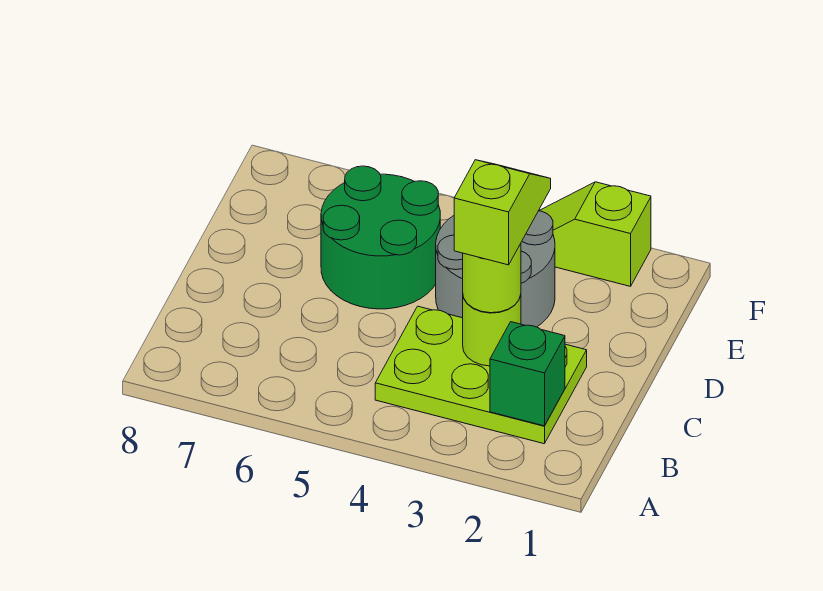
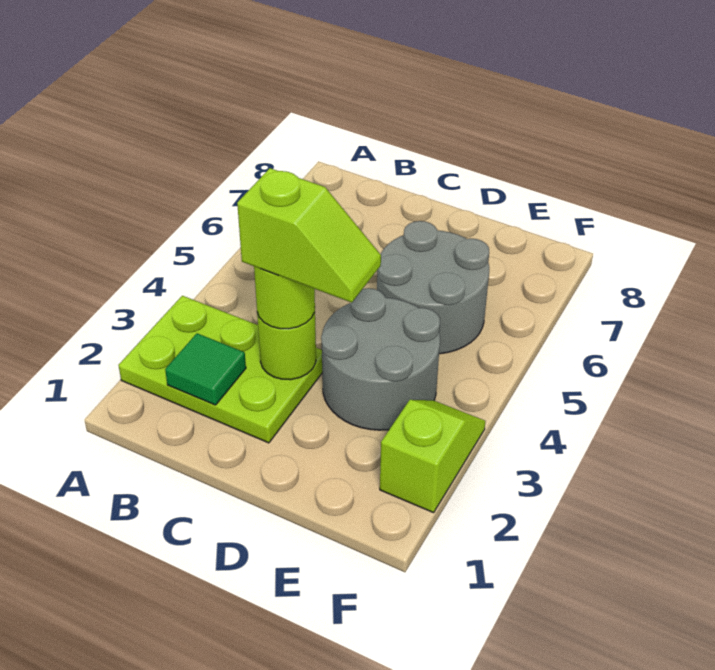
lime 2x3 plate [375,306,587,444] -> lime 2x3 plate turned to [118,296,322,443]
green 1x1 brick [490,322,565,426] -> green 1x1 tile [165,333,246,405]
green 2x2 round brick [321,166,440,309] -> grey 2x2 round brick [377,221,489,354]

